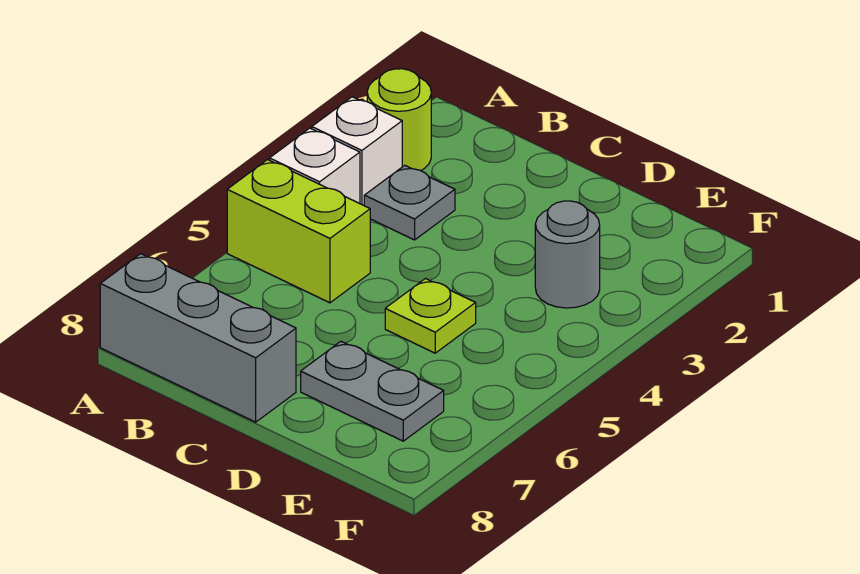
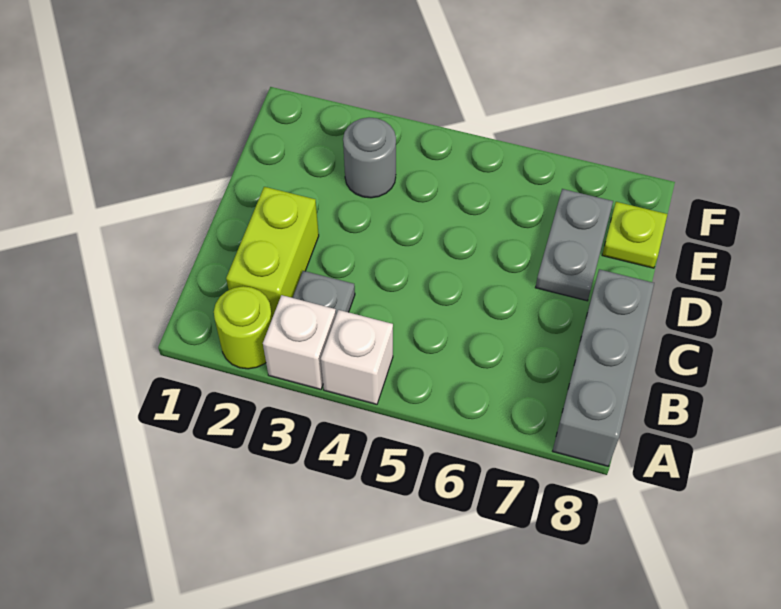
lime 1x2 brick [227,160,370,303] -> lime 1x2 brick moved to [226,187,319,318]
lime 1x1 plate [385,279,476,353] -> lime 1x1 plate moved to [602,202,668,268]

